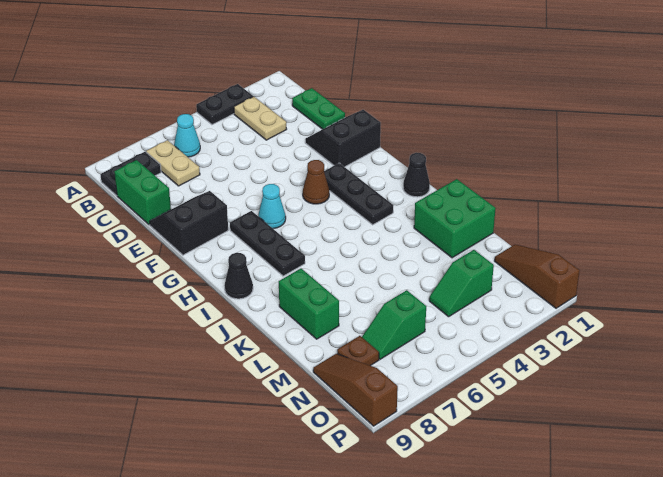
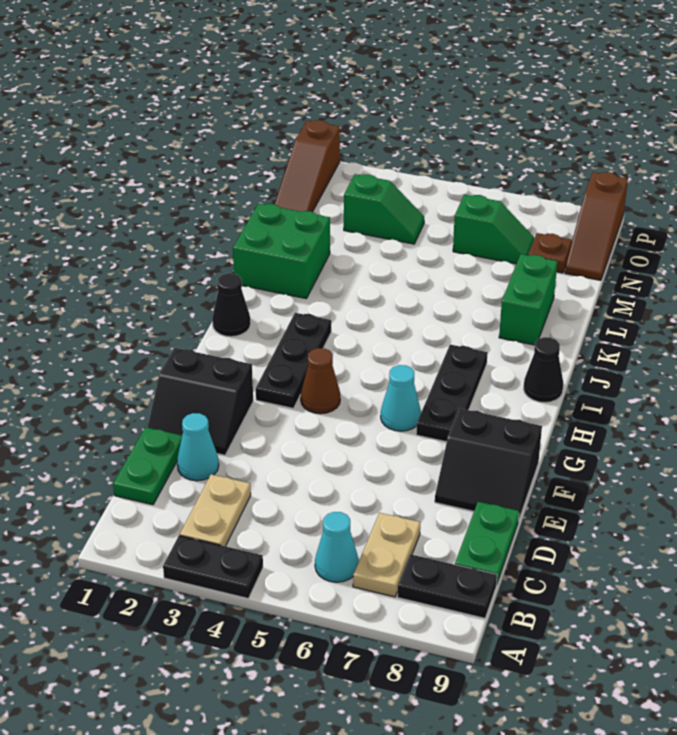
green 1x2 brick [114,160,171,225] -> green 1x2 plate [455,502,519,585]
none -> cyan 1x1 cone [177,413,219,481]

